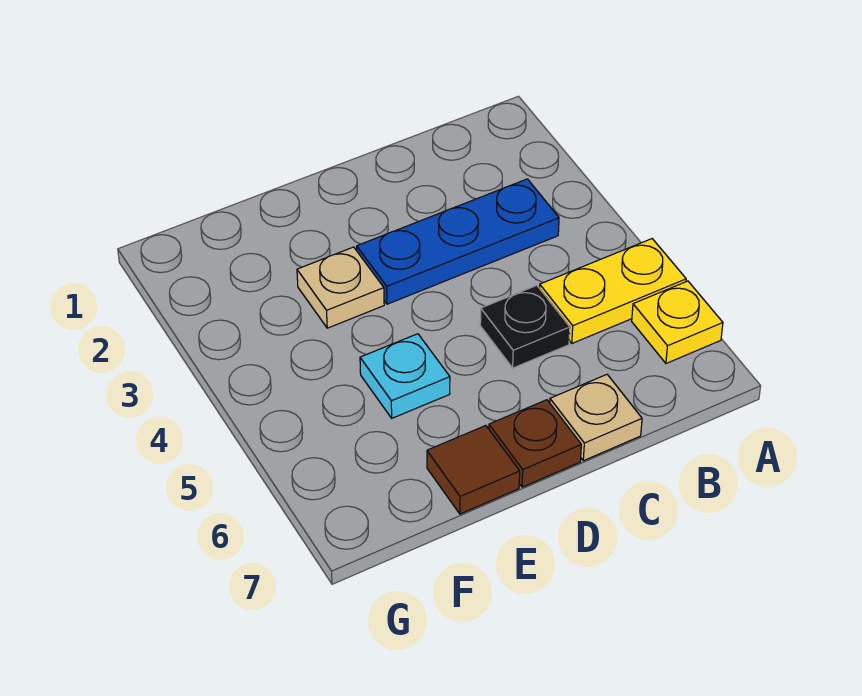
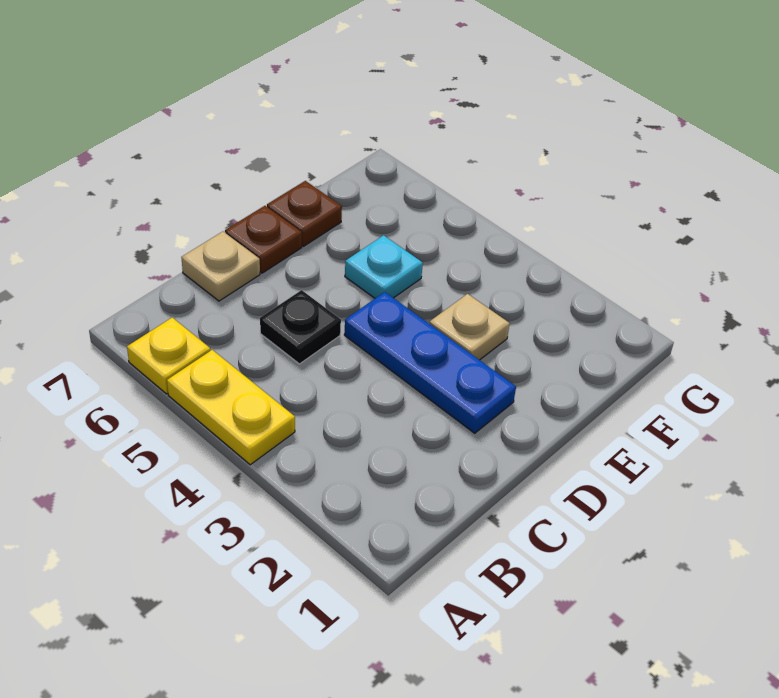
yellow 1x2 plate [540,239,686,343] -> yellow 1x2 plate turned to [167,350,295,465]
blue 1x3 plate [357,179,559,304] -> blue 1x3 plate turned to [344,292,516,433]
brown 1x1 tile [427,426,520,514] -> brown 1x1 plate [267,181,342,246]

